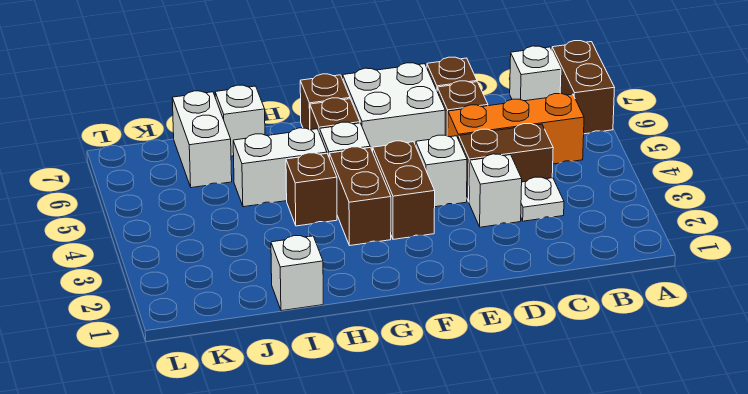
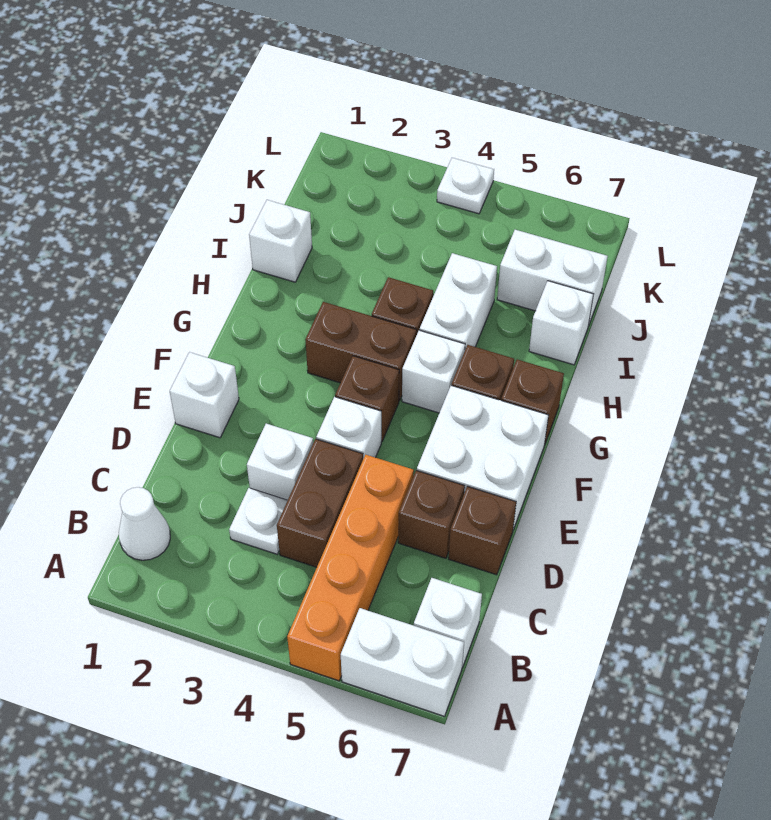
brown 1x2 brick [552,41,615,134] -> white 1x2 brick [341,608,464,716]
none -> white 1x1 cone [119,487,170,560]
orange 1x3 brick [448,94,584,164] -> orange 1x4 brick [287,455,414,681]
none -> white 1x1 brick [170,352,239,438]
brown 1x2 brick [373,141,435,239] -> brown 1x1 brick [335,356,399,441]
none -> white 1x1 plate [437,158,494,214]

